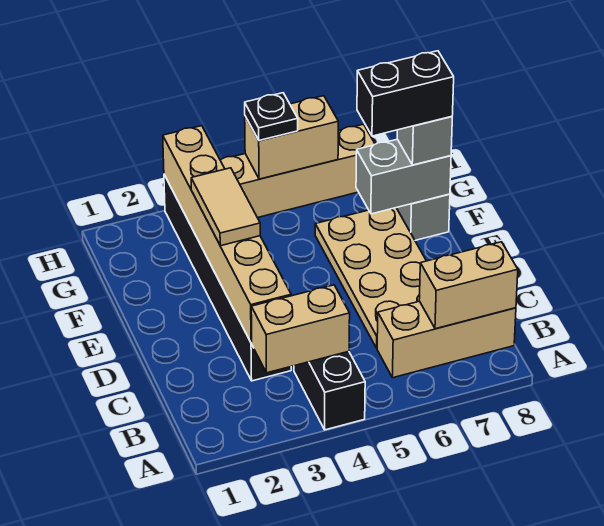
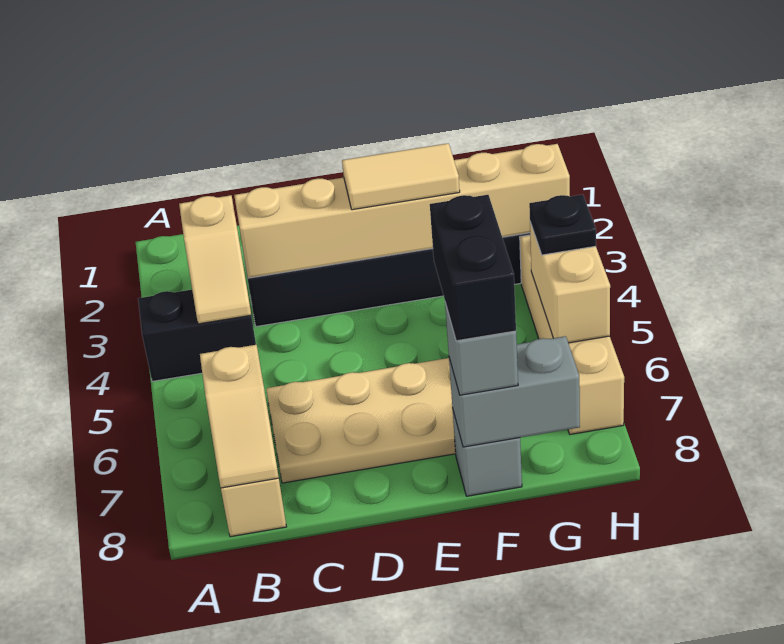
tan 1x2 brick [251,285,350,373] -> tan 1x2 slope [179,195,251,324]
tan 1x2 brick [419,242,518,329] -> tan 1x2 slope [200,345,279,488]
grey 1x2 brick [356,139,451,214] -> grey 1x2 brick turned to [449,336,580,447]

